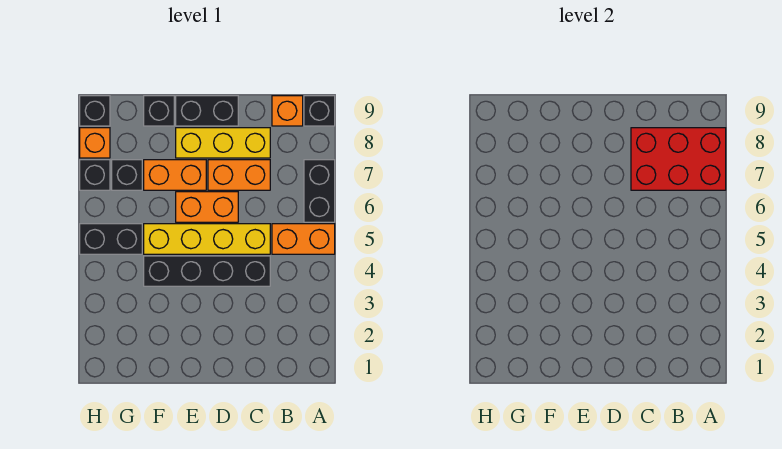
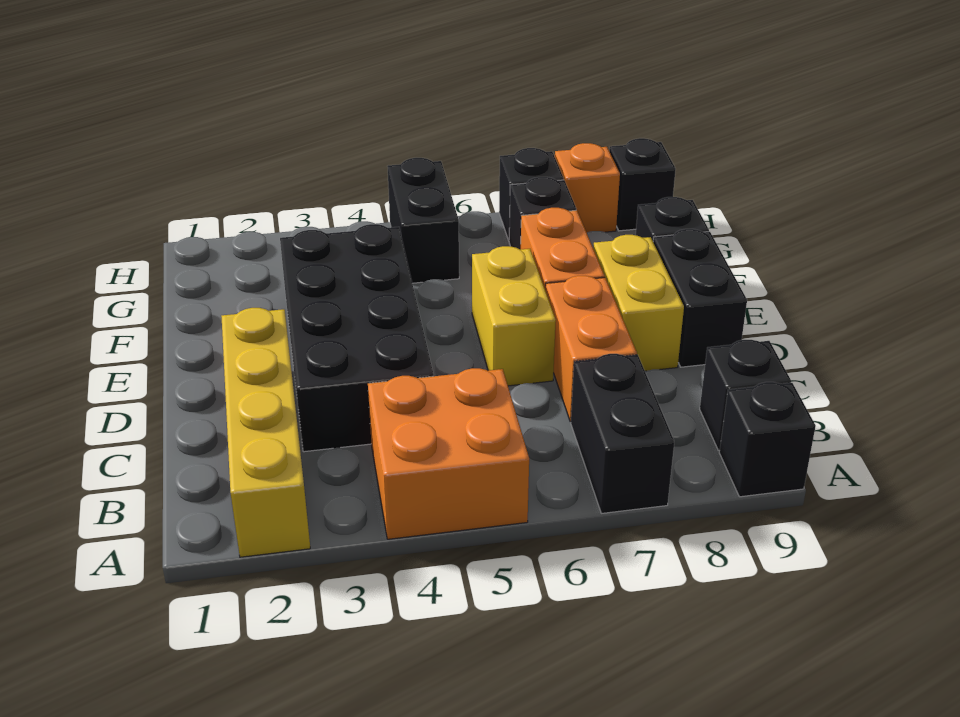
orange 1x2 brick [272,224,335,254] -> orange 2x2 brick [368,368,529,539]
black 1x2 brick [304,160,335,222] -> black 1x2 brick turned to [571,354,674,513]
red 2x3 brick [631,128,726,190] -> none
orange 1x1 brick [272,96,303,126] -> black 1x1 brick [700,340,791,450]
black 1x4 brick [144,256,270,286] -> black 2x4 brick [280,224,434,452]
yellow 1x4 brick [144,224,270,254] -> yellow 1x4 brick moved to [221,308,310,557]
yellow 1x3 brick [176,128,270,158] -> yellow 1x2 brick [593,235,684,371]
orange 1x2 brick [176,192,238,222] -> yellow 1x2 brick [472,246,556,386]

